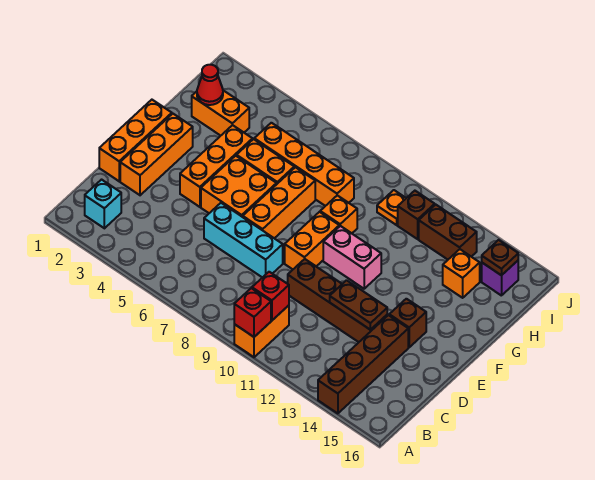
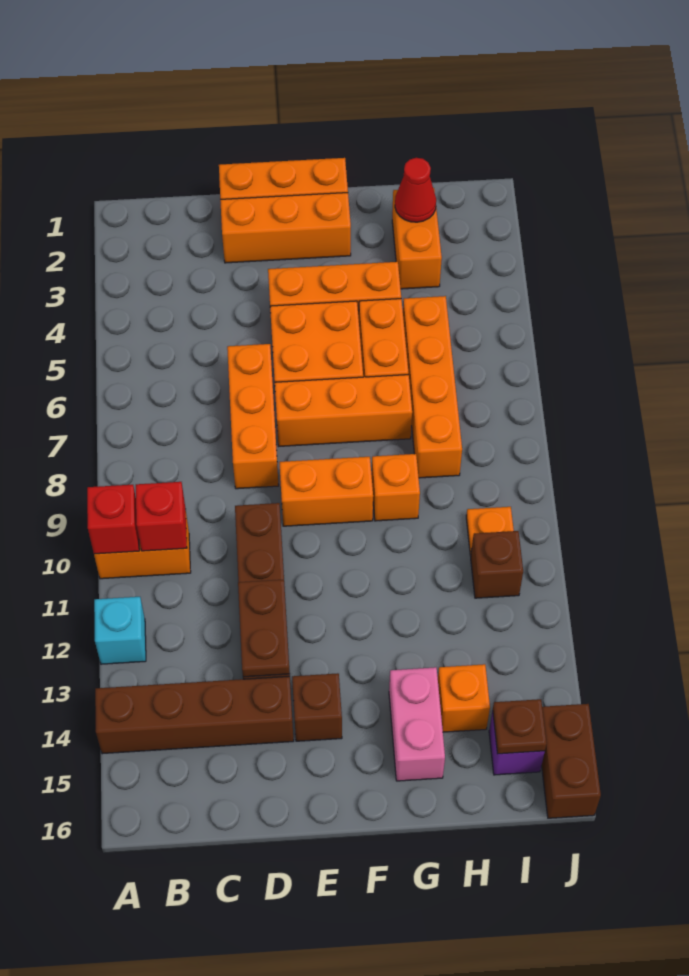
cyan 1x1 brick [85,180,121,228] -> cyan 1x1 brick moved to [94,597,146,664]
cyan 1x3 brick [204,203,283,278] -> orange 1x3 brick [227,344,279,489]
pink 1x2 brick [323,226,381,289] -> pink 1x2 brick moved to [389,667,445,781]
brown 1x2 brick [419,205,477,260] -> brown 1x2 brick moved to [542,704,601,818]

